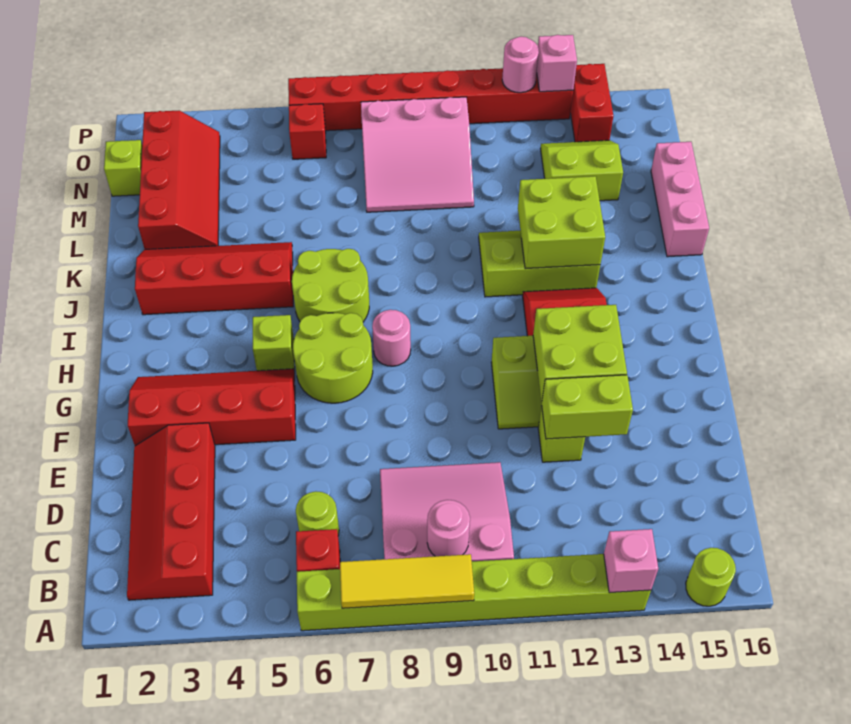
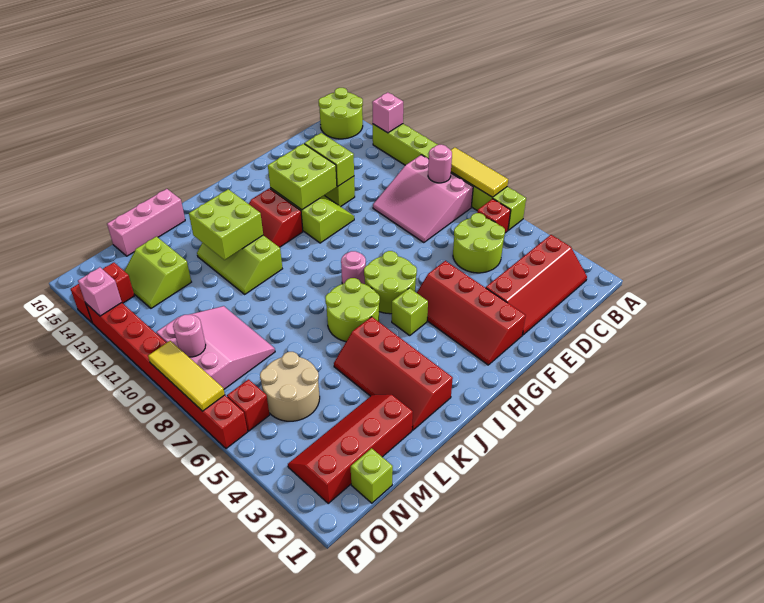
lime 1x1 round brick [686,548,736,606] -> lime 2x2 round brick [319,88,363,139]
lime 1x1 round brick [296,491,339,536] -> lime 2x2 round brick [453,213,505,273]
none -> tan 2x2 round brick [260,352,320,421]
none -> yellow 1x3 tile [148,341,225,411]
pink 1x1 round brick [502,37,539,93] -> pink 1x1 round brick moved to [173,315,206,357]

